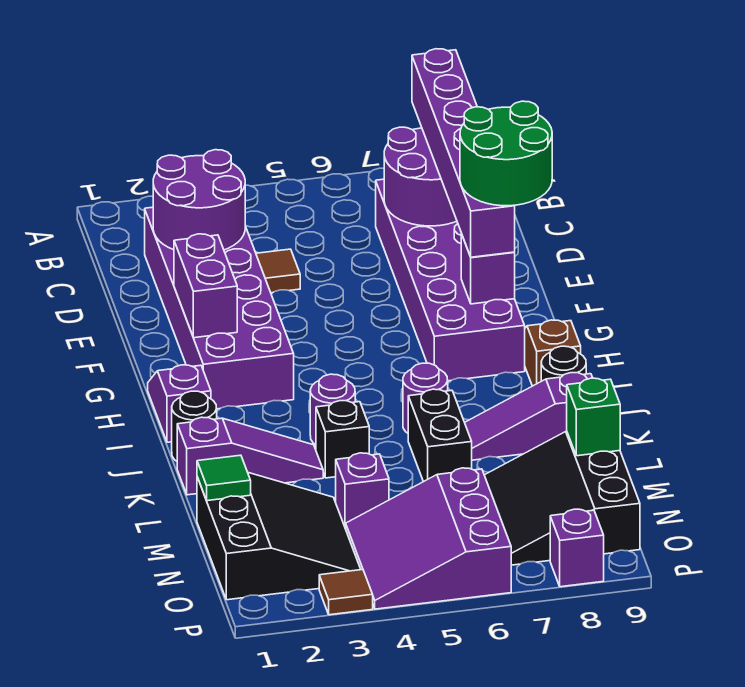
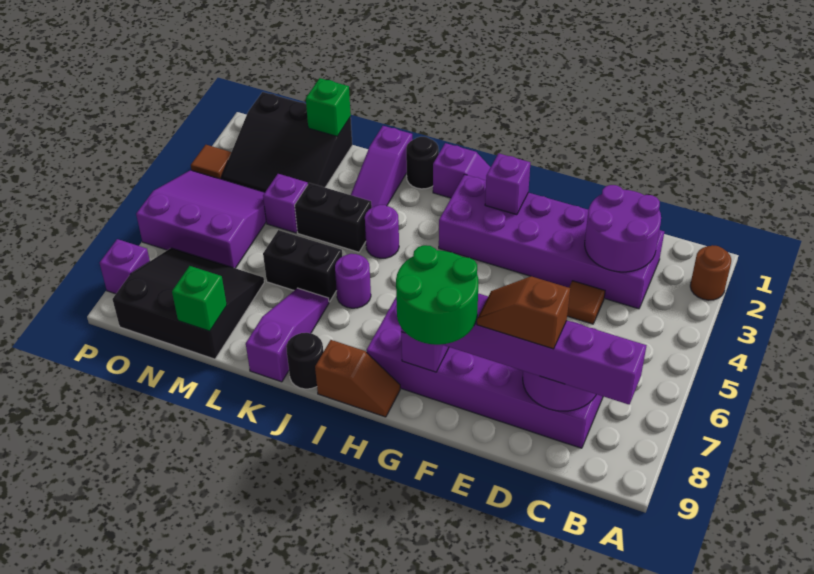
none -> brown 1x1 round brick [690,245,731,300]
none -> brown 1x2 slope [477,276,570,349]
purple 1x2 brick [174,234,237,338] -> purple 1x1 brick [485,153,530,215]
black 1x1 brick [316,401,369,478] -> black 1x2 brick [295,183,372,252]
green 1x1 tile [197,455,251,501] -> green 1x1 brick [306,78,351,136]

